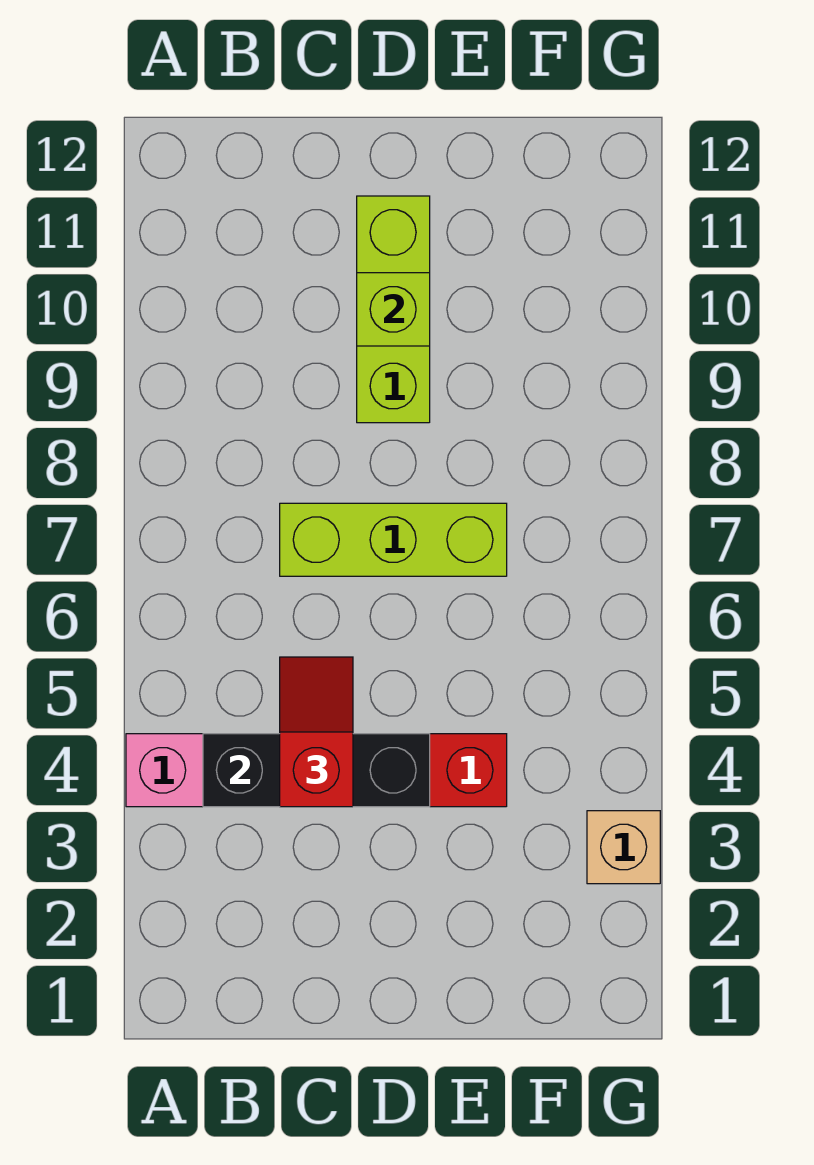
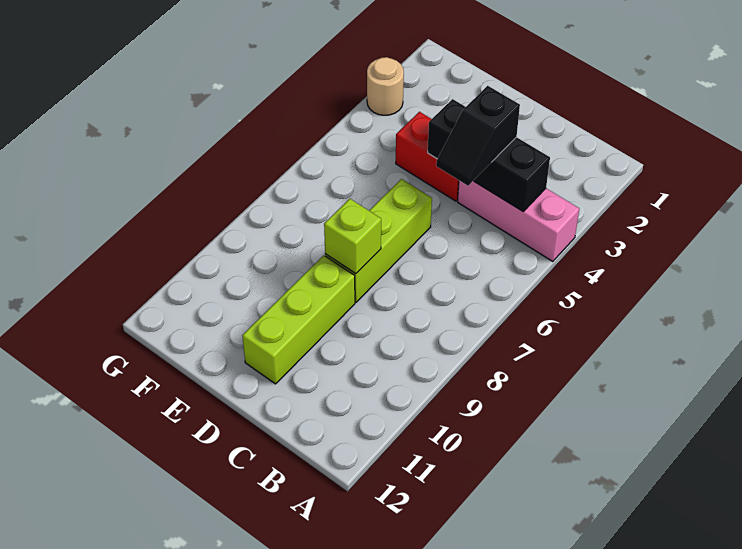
red 1x2 slope [280,657,353,807] -> black 1x2 slope [436,86,520,186]
lime 1x3 brick [280,503,507,576] -> lime 1x3 brick turned to [325,179,432,302]
lime 1x1 brick [357,273,430,346] -> lime 1x1 brick moved to [324,199,381,274]
tan 1x1 brick [587,811,660,884] -> tan 1x1 round brick [367,57,404,115]

